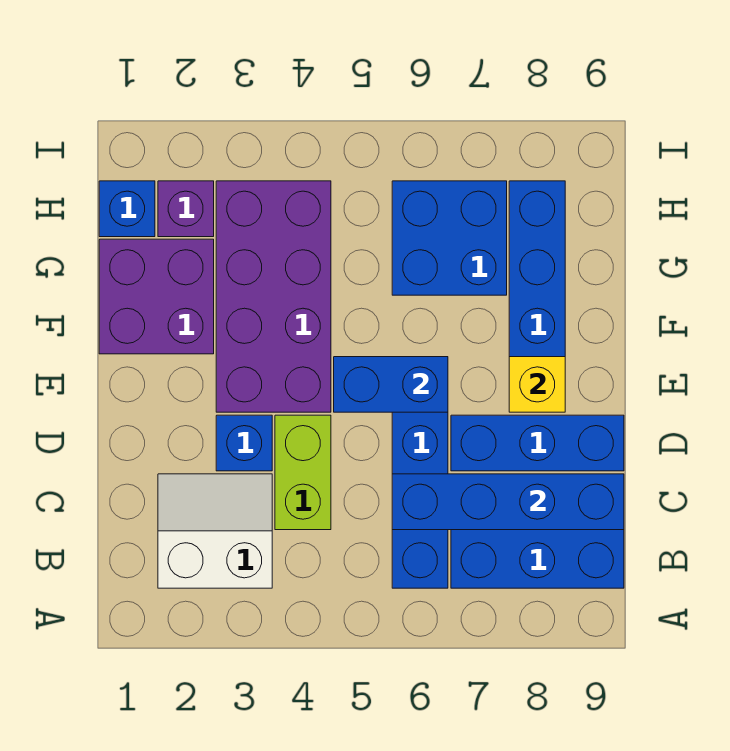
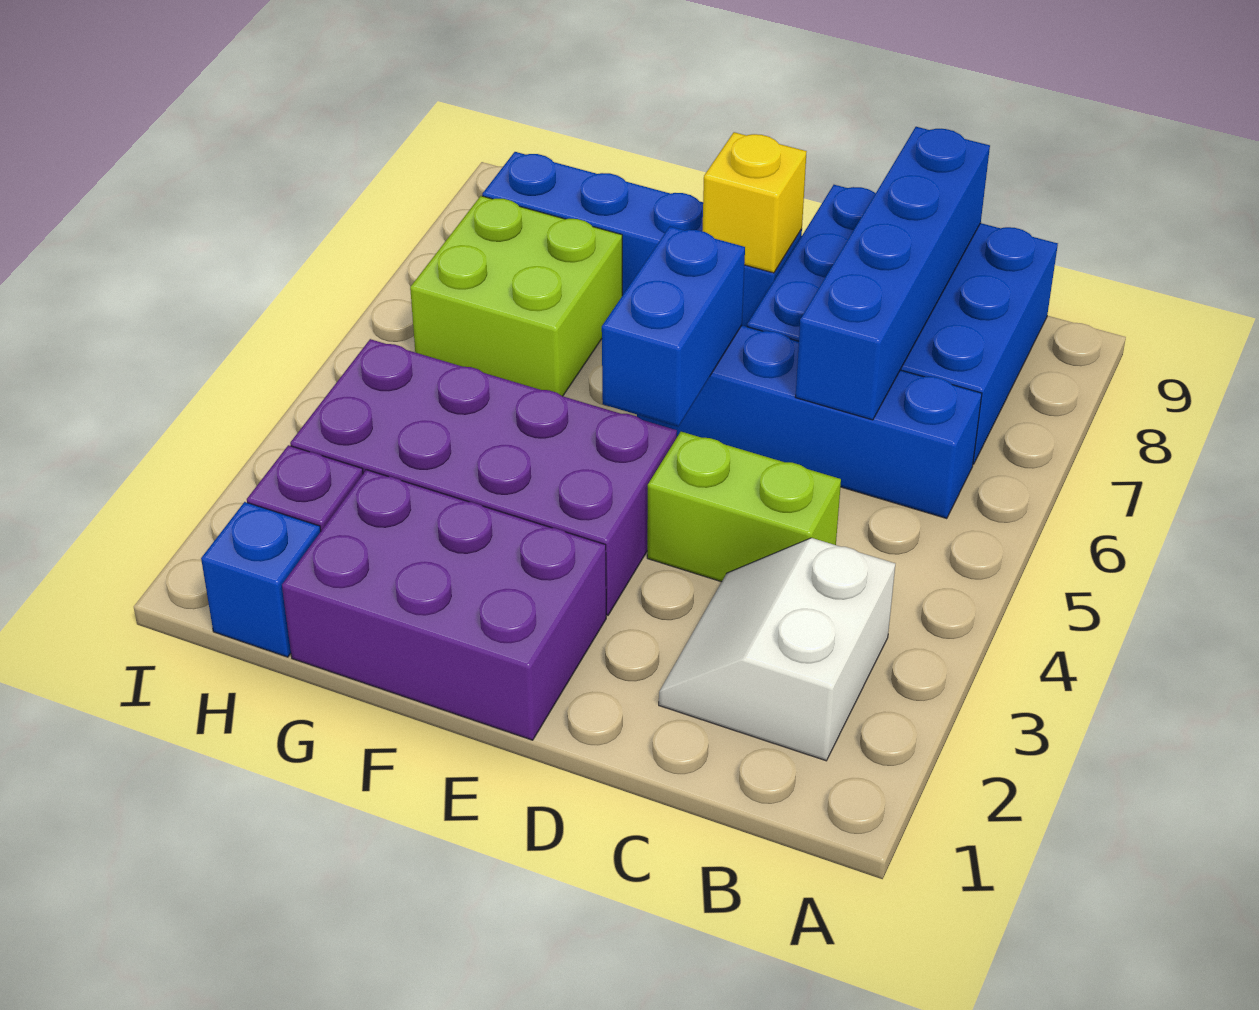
blue 1x1 brick [216,415,272,471] -> none
purple 2x2 brick [99,239,214,354] -> purple 2x3 brick [282,470,606,740]
blue 2x2 brick [392,181,507,295] -> lime 2x2 brick [410,196,622,396]

